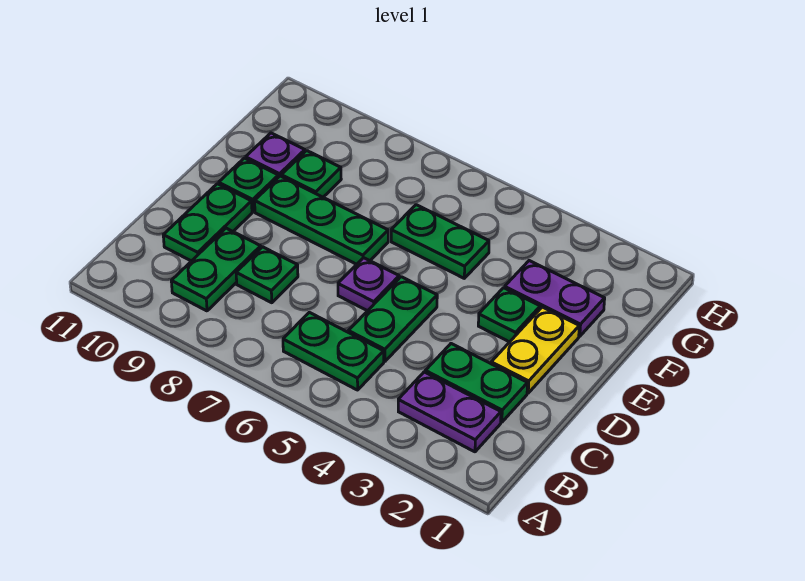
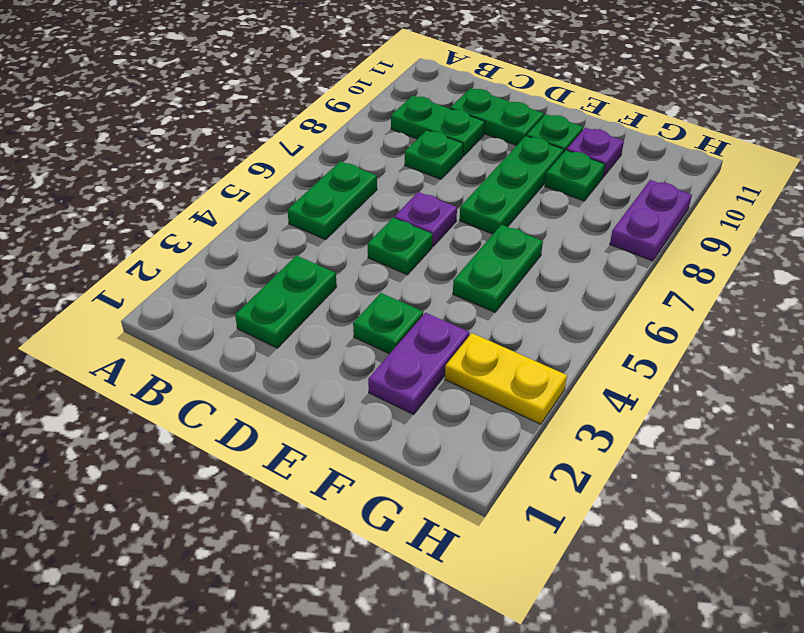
purple 1x2 plate [398,372,501,452] -> purple 1x2 plate moved to [610,180,692,261]
green 1x2 plate [348,277,437,362] -> green 1x1 plate [368,218,432,275]
yellow 1x2 plate [491,307,579,393] -> yellow 1x2 plate moved to [445,333,567,424]

